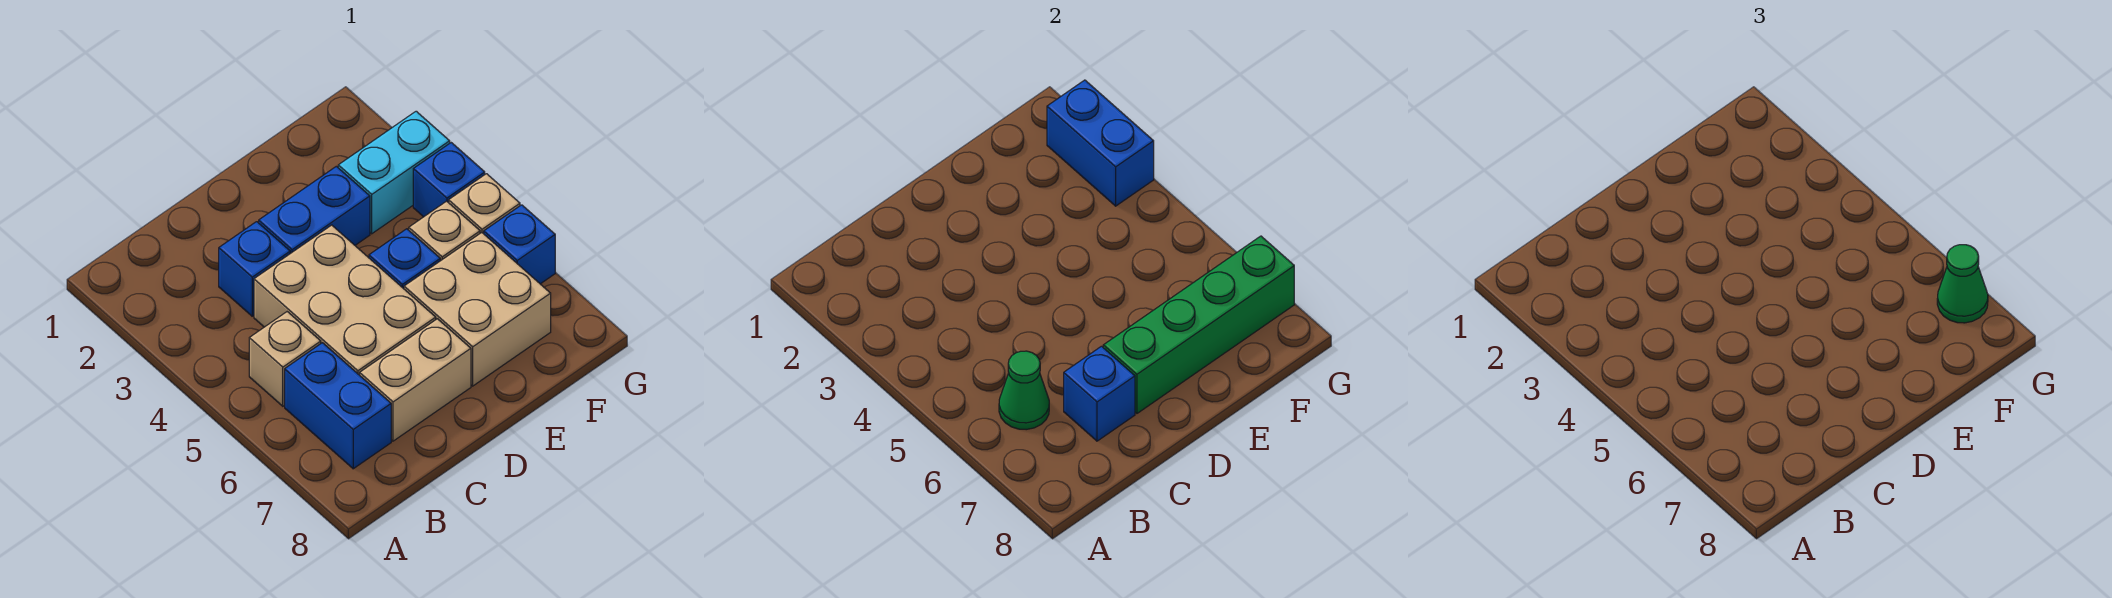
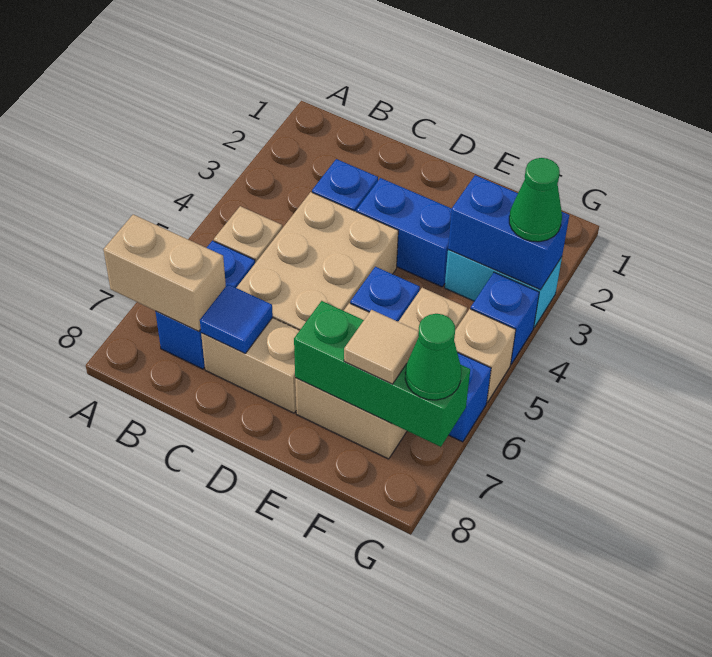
none -> tan 1x2 brick [103,214,226,332]
green 1x1 cone [999,351,1049,430] -> green 1x1 cone moved to [509,158,562,242]
blue 1x1 brick [1064,346,1135,441] -> blue 1x1 tile [200,284,273,354]
green 1x4 brick [1103,236,1294,413] -> green 1x3 brick [294,301,470,447]
none -> tan 1x1 tile [344,310,419,384]
blue 1x2 brick [1047,80,1154,206] -> blue 1x2 brick turned to [448,175,569,290]

